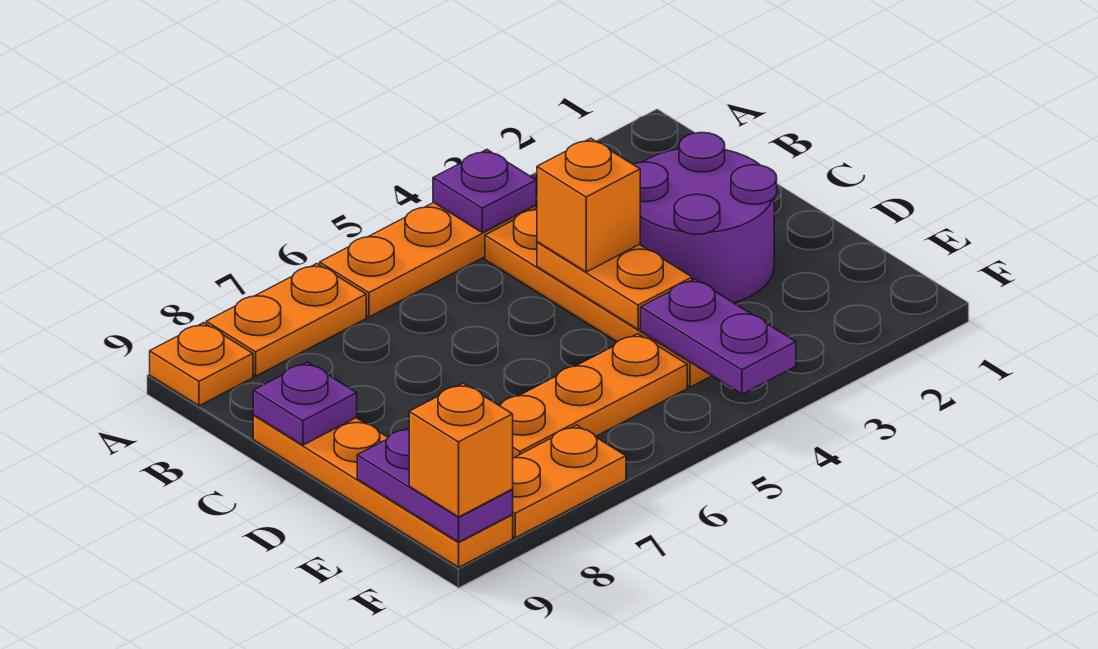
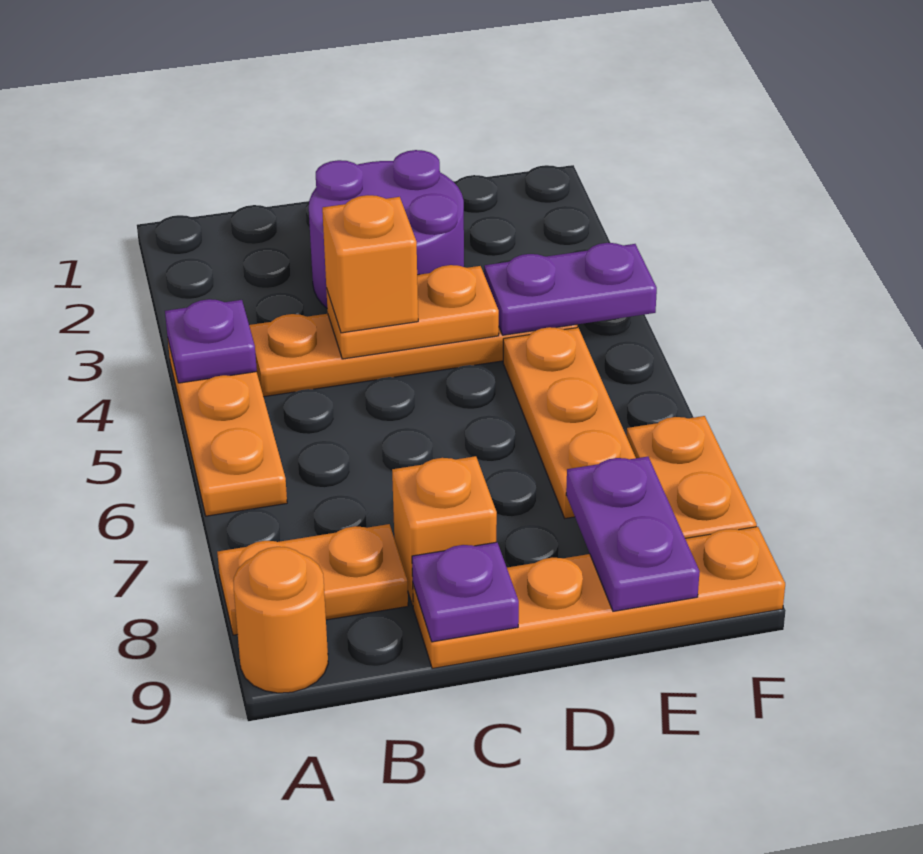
orange 1x2 plate [206,264,366,376] -> orange 1x2 plate turned to [217,524,408,635]
orange 1x1 plate [150,323,253,406] -> orange 1x1 round brick [234,547,328,693]
purple 1x2 plate [357,428,513,542] -> purple 1x2 plate turned to [566,457,700,611]
orange 1x1 brick [409,383,513,517] -> orange 1x1 brick moved to [392,456,497,605]

